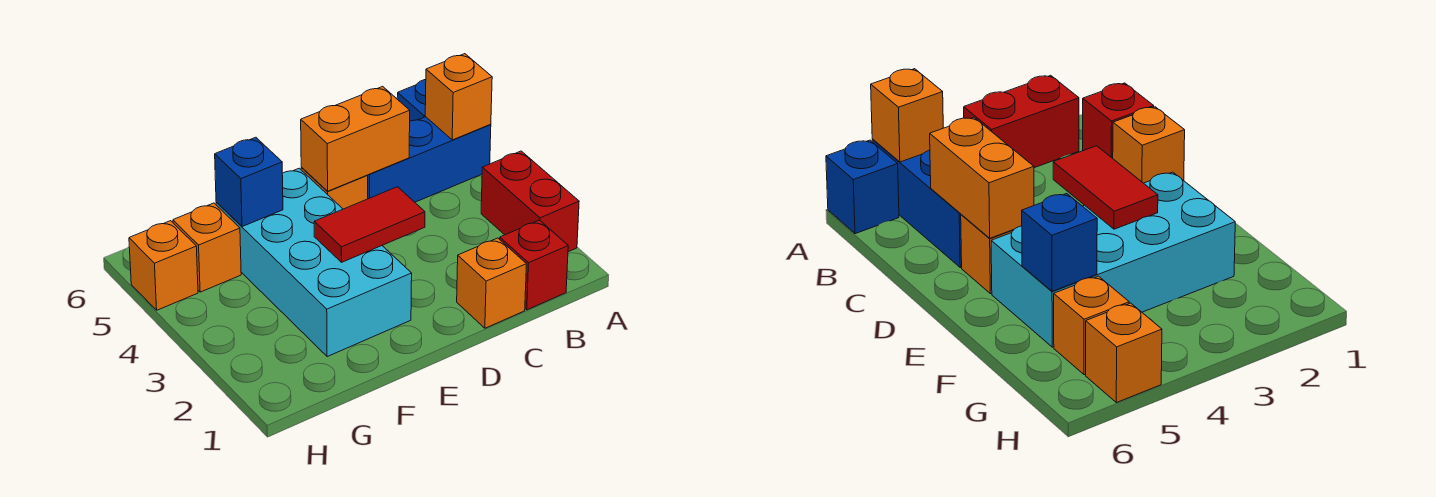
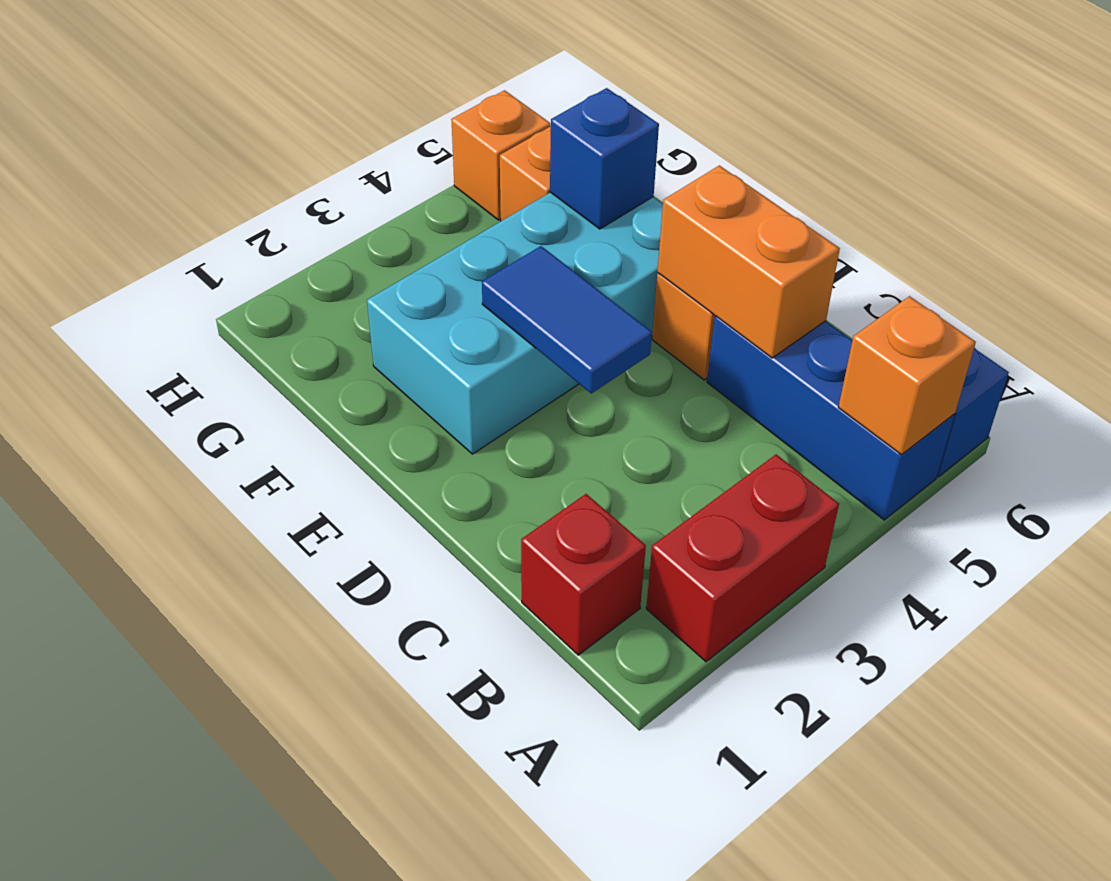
orange 1x1 brick [457,238,526,328] -> none
red 1x2 tile [314,187,425,262] -> blue 1x2 tile [482,246,652,393]

